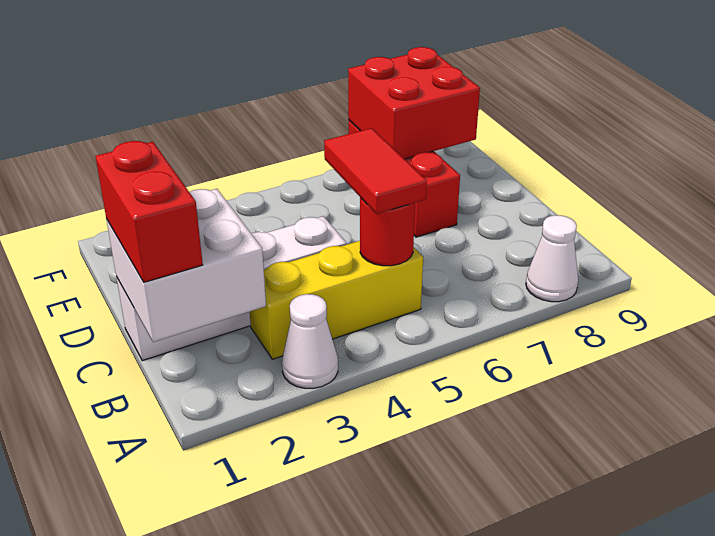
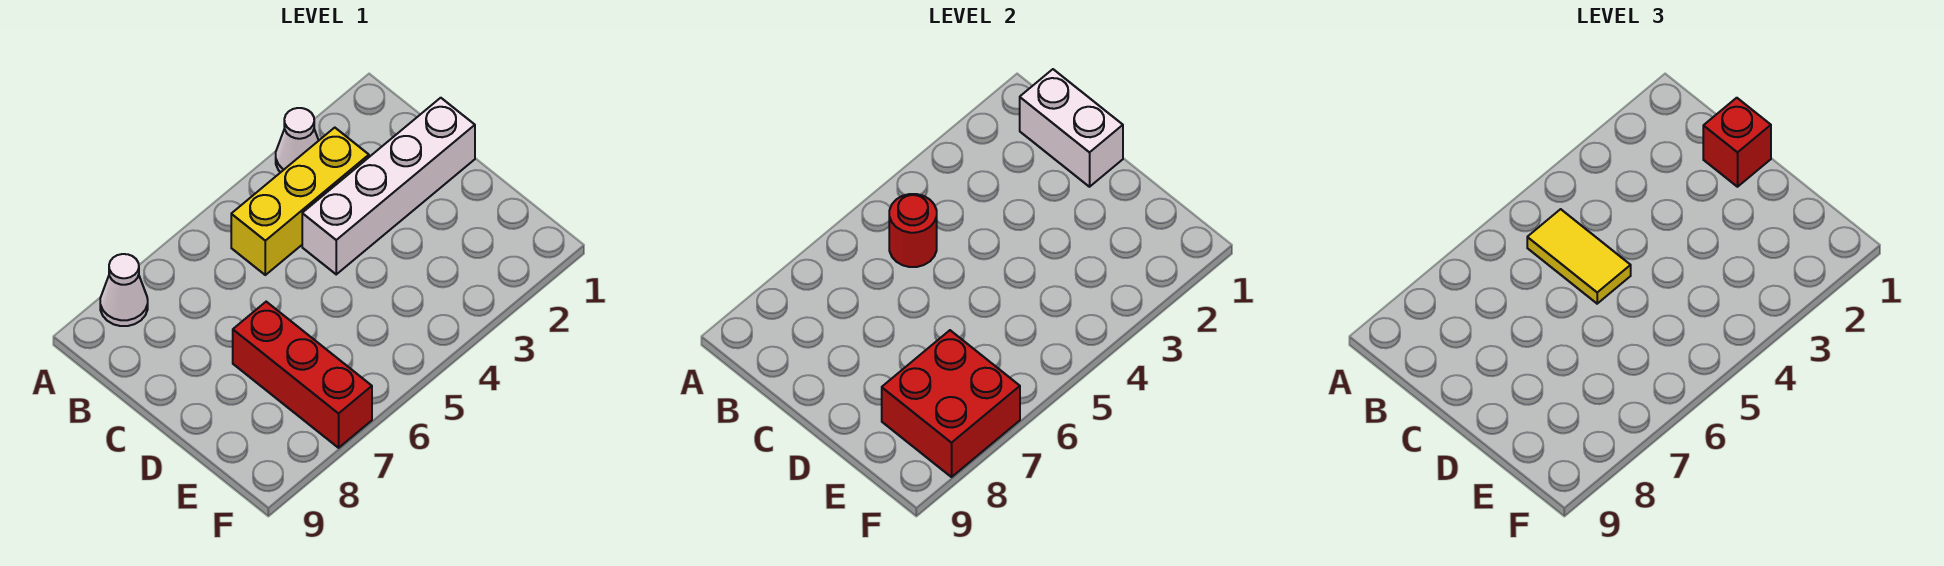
white 2x2 brick [106,189,266,342] -> white 1x2 brick [1020,69,1123,187]
red 1x2 brick [96,141,203,282] -> red 1x1 brick [1703,98,1771,187]
red 1x2 tile [324,128,427,214] -> yellow 1x2 tile [1527,209,1631,304]

